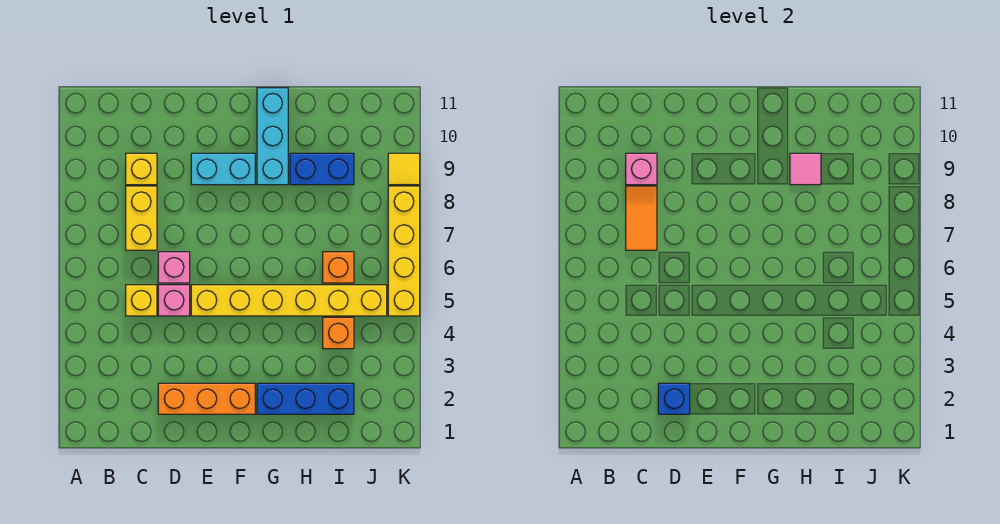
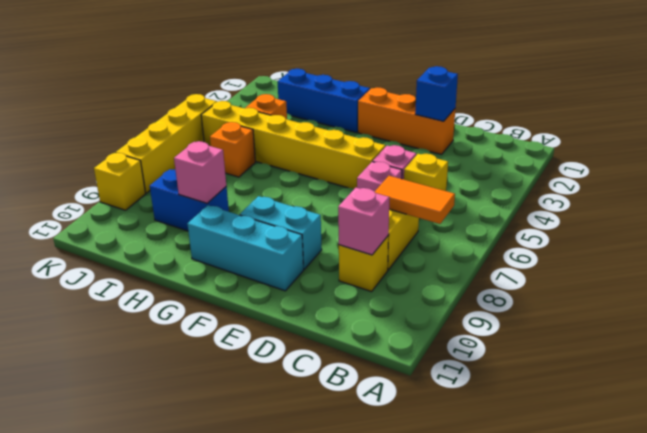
orange 1x2 tile [626,186,657,250] -> orange 1x2 tile turned to [375,176,455,224]
cyan 1x3 brick [257,88,288,185] -> cyan 1x3 brick turned to [188,205,304,291]
pink 1x1 tile [790,153,821,185] -> pink 1x1 brick [174,141,226,203]
yellow 1x1 tile [388,153,420,185] -> yellow 1x1 brick [94,153,146,210]

